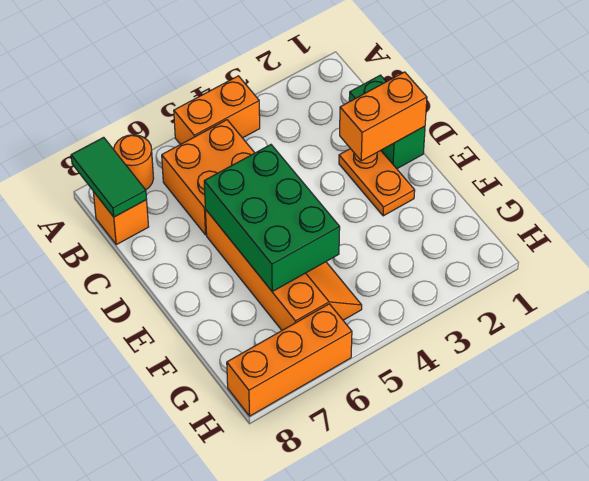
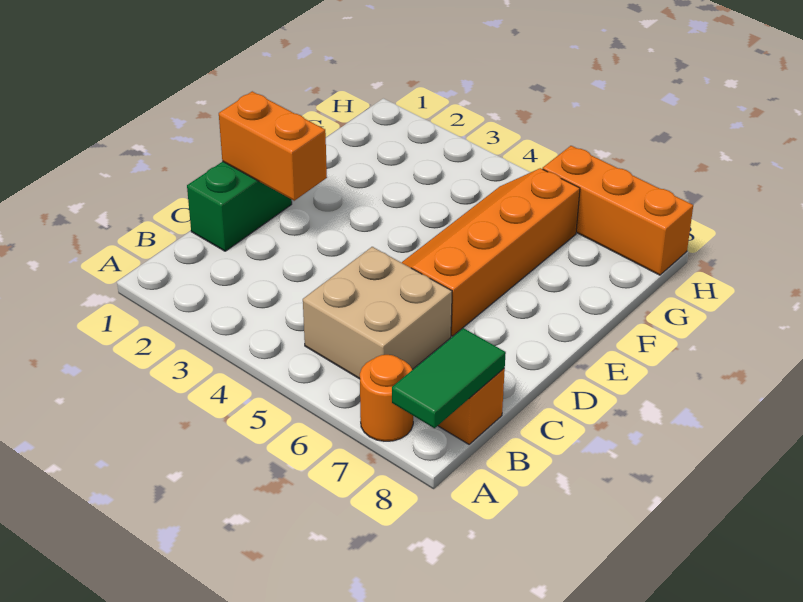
orange 1x2 brick [174,76,260,145] -> none
orange 2x2 brick [162,120,254,235] -> tan 2x2 brick [303,247,452,379]
orange 1x2 plate [339,149,415,216] -> none
green 2x3 brick [204,145,340,291] -> none

